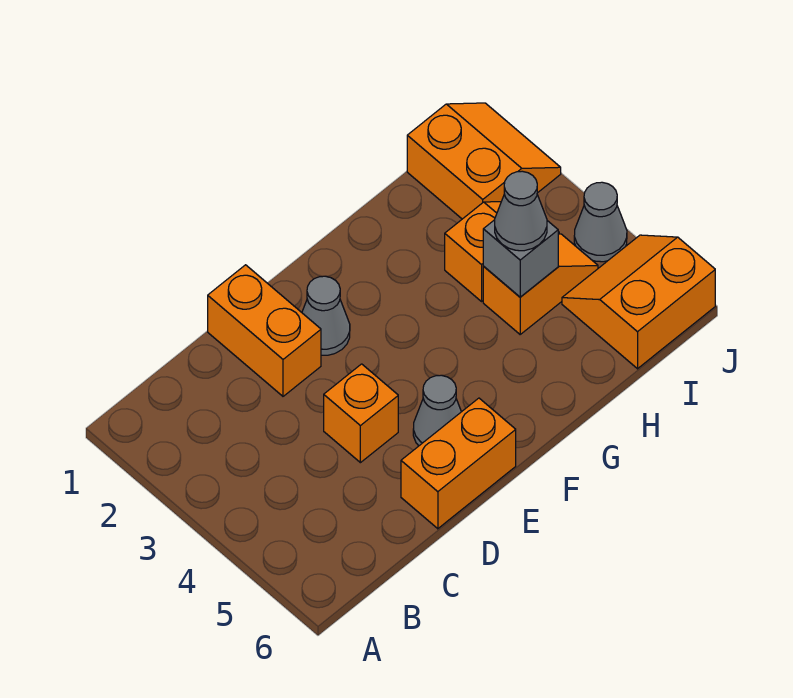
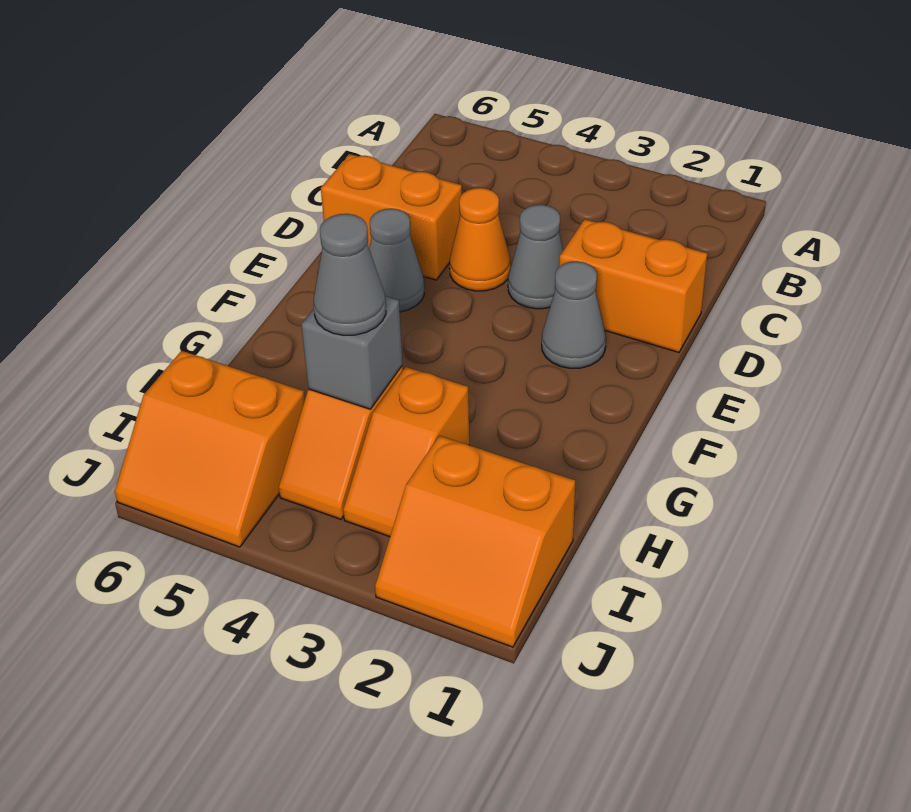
orange 1x1 brick [324,364,398,463] -> orange 1x1 cone [450,188,510,291]
orange 1x2 brick [401,398,516,529] -> orange 1x2 brick turned to [321,154,462,280]
orange 2x2 slope [562,235,715,369] -> orange 2x2 slope turned to [115,351,305,547]
grey 1x1 cone [574,182,627,262] -> grey 1x1 cone moved to [508,205,563,309]

